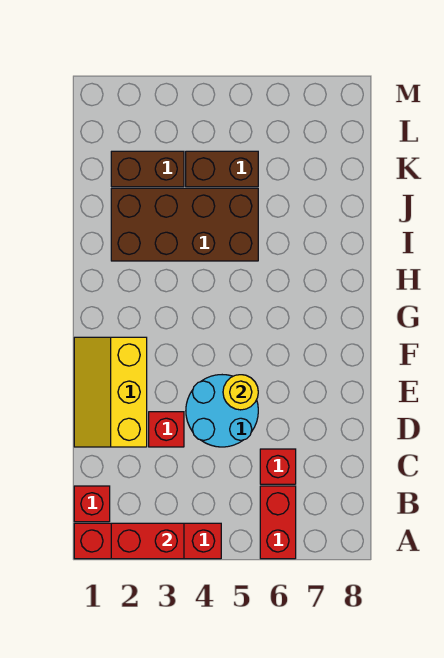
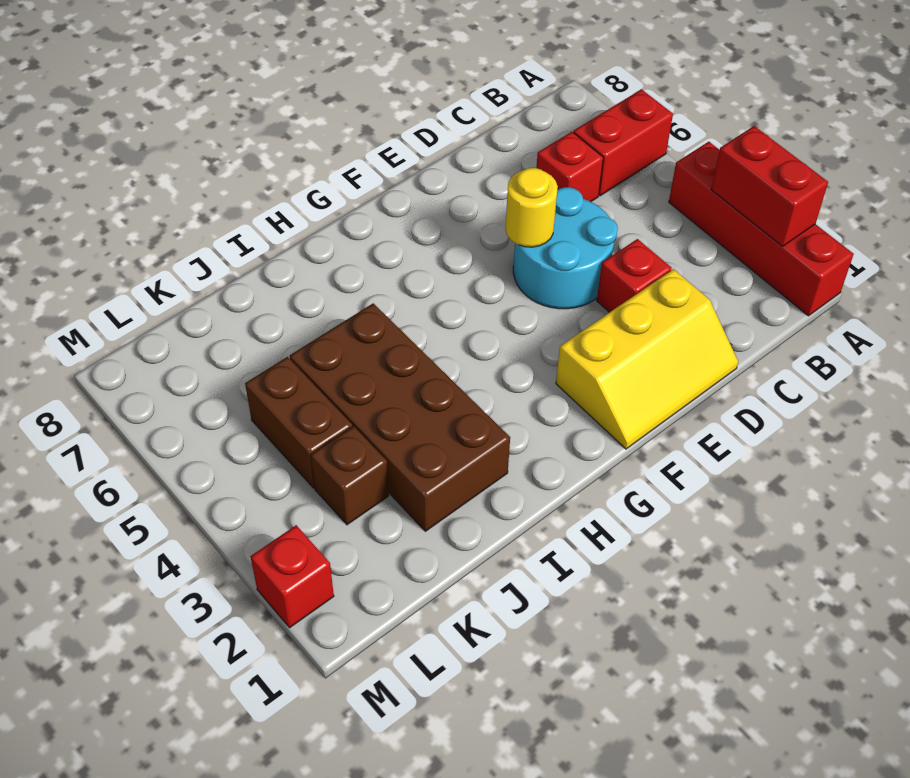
red 1x1 brick [74,486,110,522] -> red 1x1 brick moved to [251,525,334,628]
brown 1x2 brick [111,151,184,187] -> brown 1x1 brick [311,426,389,525]

